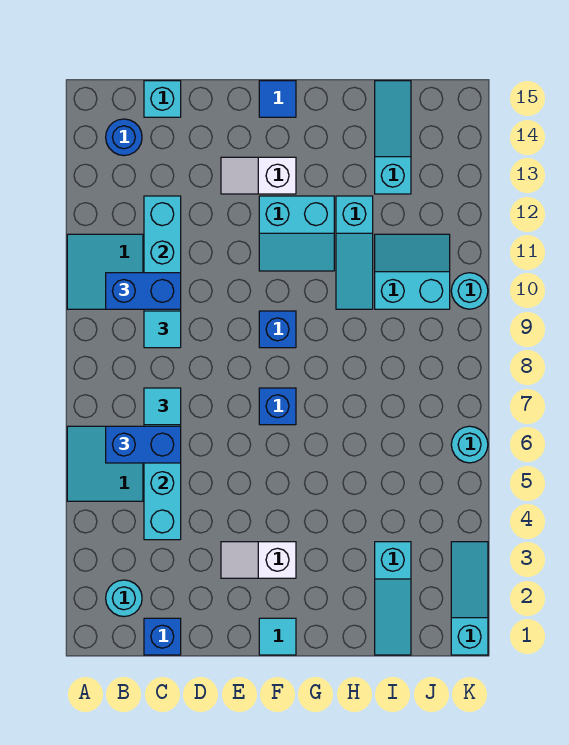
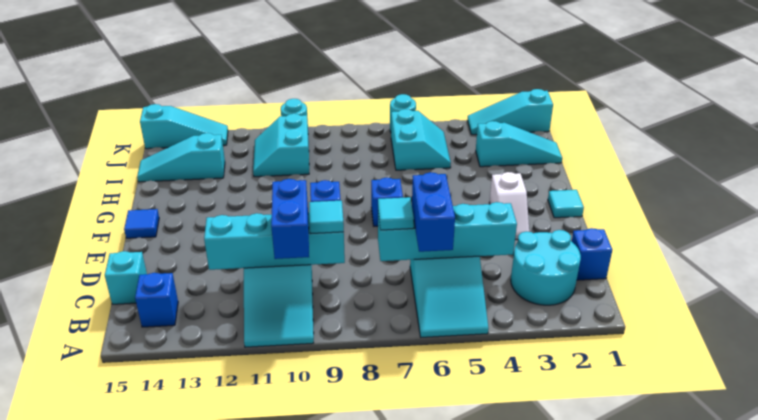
cyan 1x1 round brick [106,580,142,617] -> cyan 2x2 round brick [511,230,581,305]
blue 1x1 round brick [106,119,142,156] -> blue 1x1 brick [135,273,178,327]
white 1x2 slope [221,157,296,194] -> none
cyan 2x2 slope [259,196,334,271] -> cyan 2x2 slope moved to [391,109,451,170]
cyan 1x3 slope [336,196,373,309] -> cyan 1x3 slope moved to [140,104,228,149]

